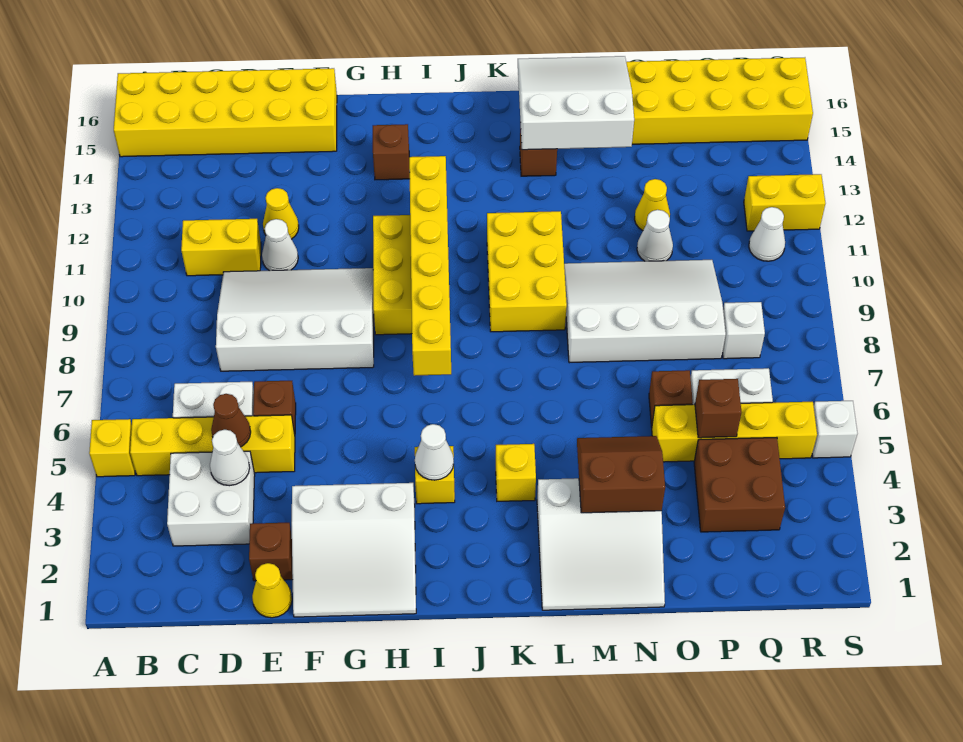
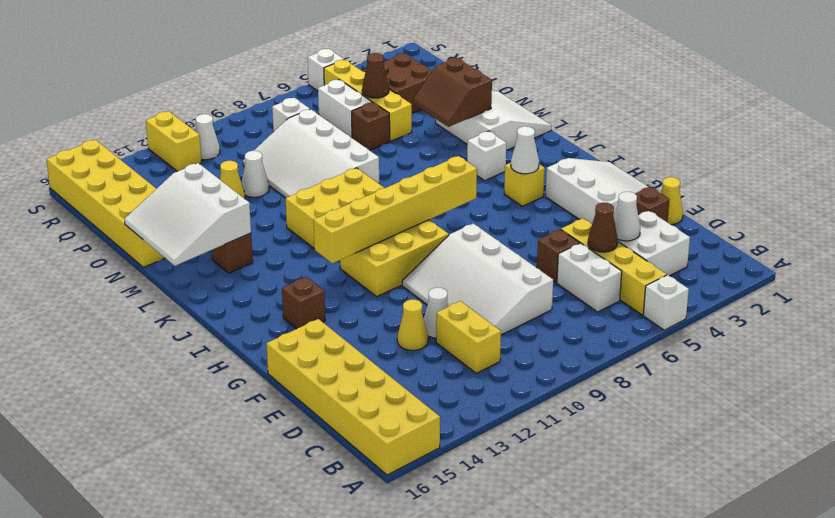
yellow 1x1 brick [89,419,135,477] -> white 1x1 brick [643,275,689,330]
yellow 1x1 brick [496,444,536,501] -> white 1x1 brick [467,131,506,181]
brown 1x1 brick [695,379,741,438] -> brown 1x1 cone [362,53,389,98]

